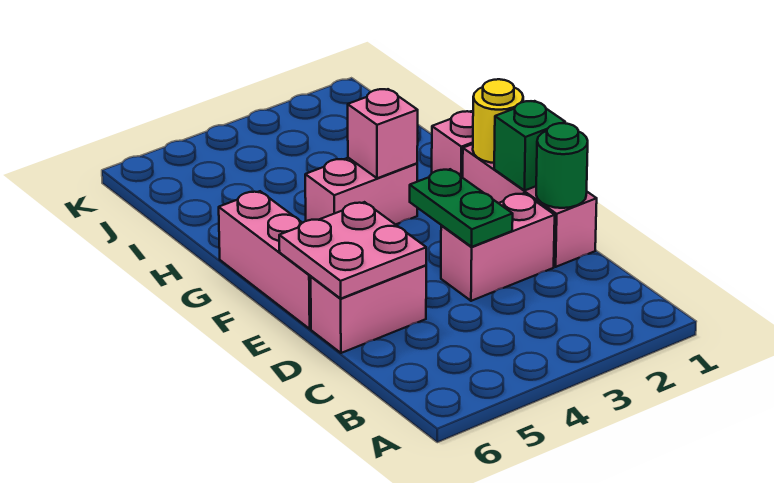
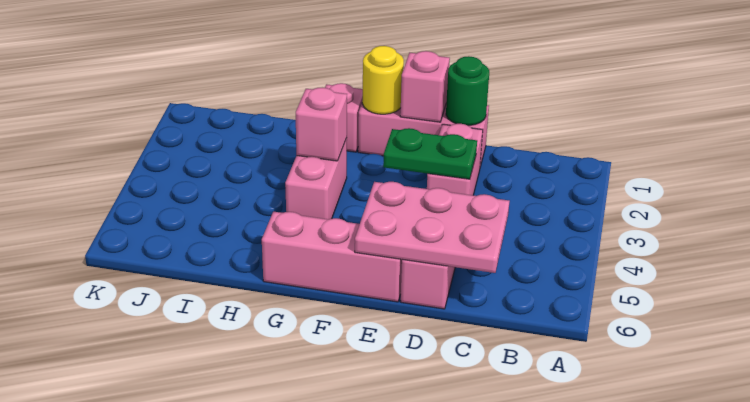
pink 2x2 plate [279,202,426,298] -> pink 2x3 plate [355,182,510,273]
green 1x1 brick [494,101,565,190] -> pink 1x1 brick [400,51,450,122]

